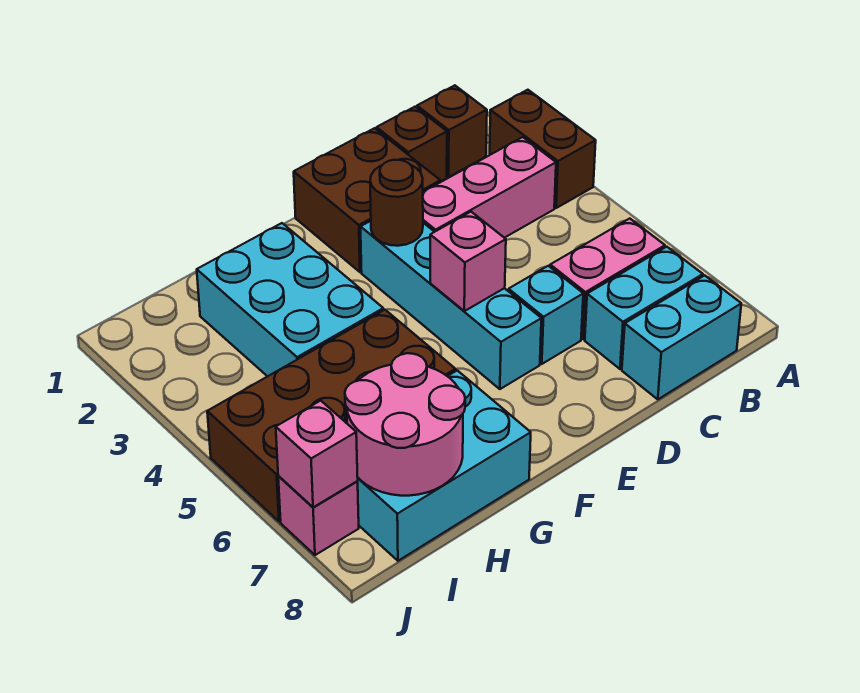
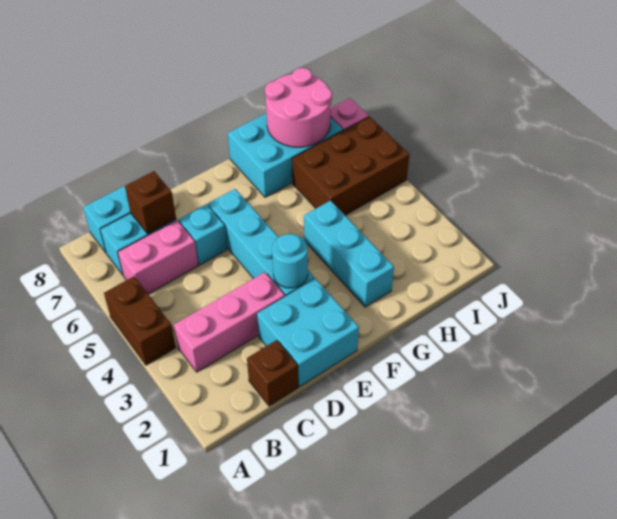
brown 1x2 brick [490,90,596,208] -> brown 1x2 brick moved to [104,276,176,365]
brown 1x1 brick [417,85,487,177] -> brown 1x1 brick moved to [125,171,176,234]
brown 2x2 brick [294,128,440,272] -> cyan 2x2 brick [257,279,359,386]
brown 1x1 round brick [370,160,423,246] -> cyan 1x1 round brick [272,234,308,288]
pink 1x1 brick [430,212,506,311] -> none
cyan 2x3 brick [197,223,383,376] -> cyan 1x3 brick [304,201,394,307]
brown 2x4 brick [207,310,456,522] -> brown 2x3 brick [292,117,409,215]
pink 1x1 brick [276,401,358,507] -> none

